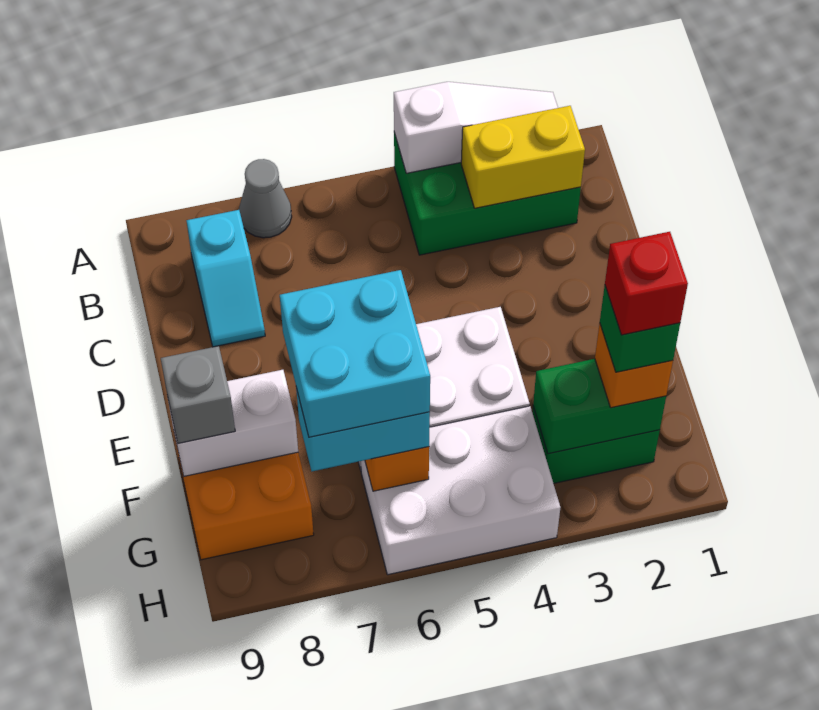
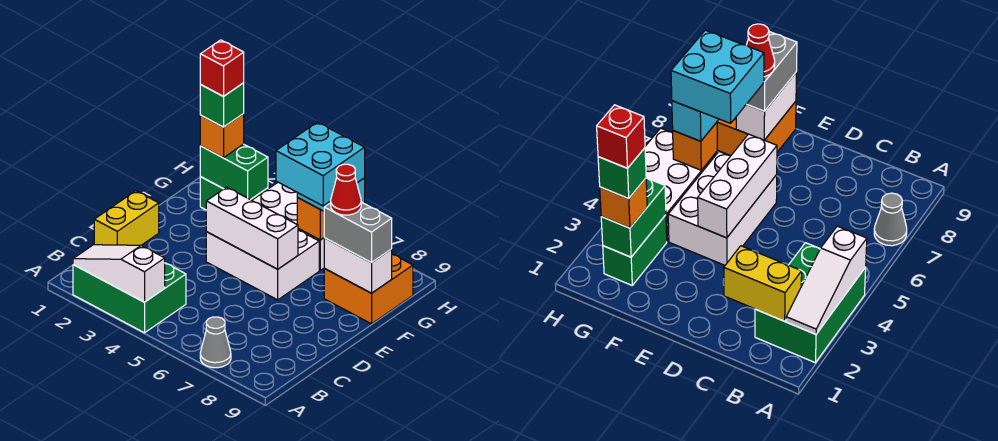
yellow 1x2 brick [461,106,585,208] -> yellow 1x2 brick turned to [94,191,159,245]
cyan 1x2 slope [186,210,265,347] -> none
none -> white 1x3 brick [206,187,298,269]
none -> red 1x1 cone [331,164,361,215]
grey 1x1 brick [161,346,235,444] -> grey 1x2 brick [324,202,392,263]

